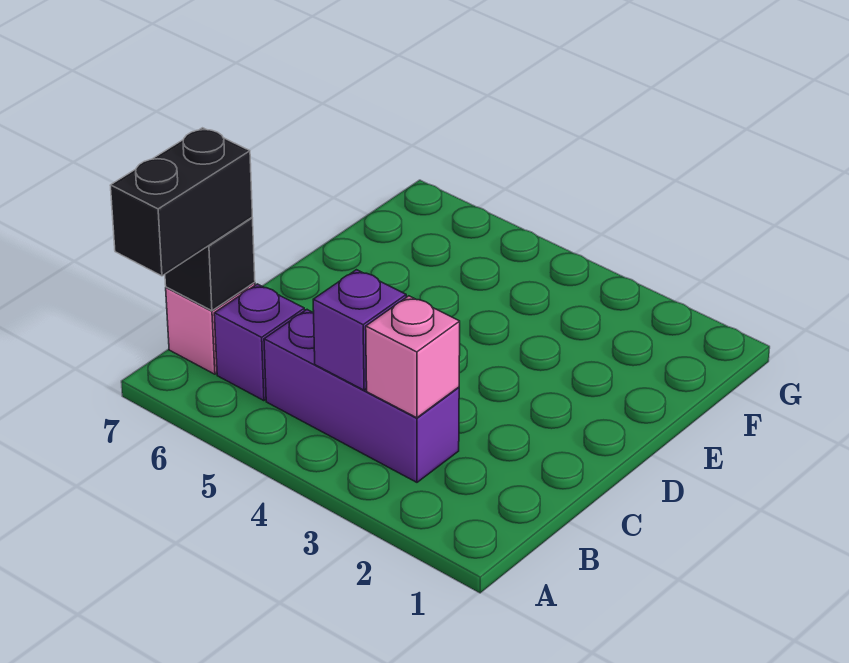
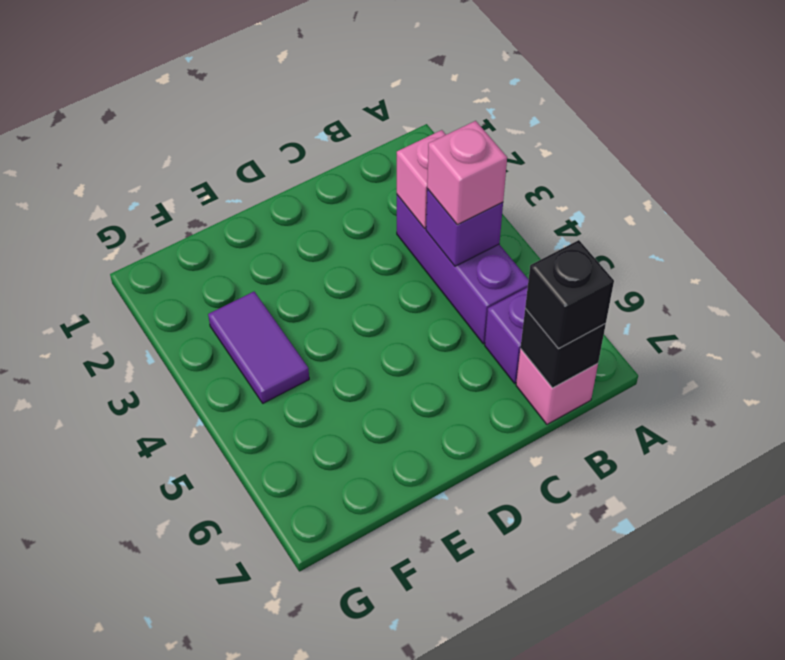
black 1x2 brick [110,128,252,276] -> black 1x1 brick [525,240,614,349]
none -> pink 1x1 brick [427,121,507,225]
none -> purple 1x2 tile [208,292,309,403]

